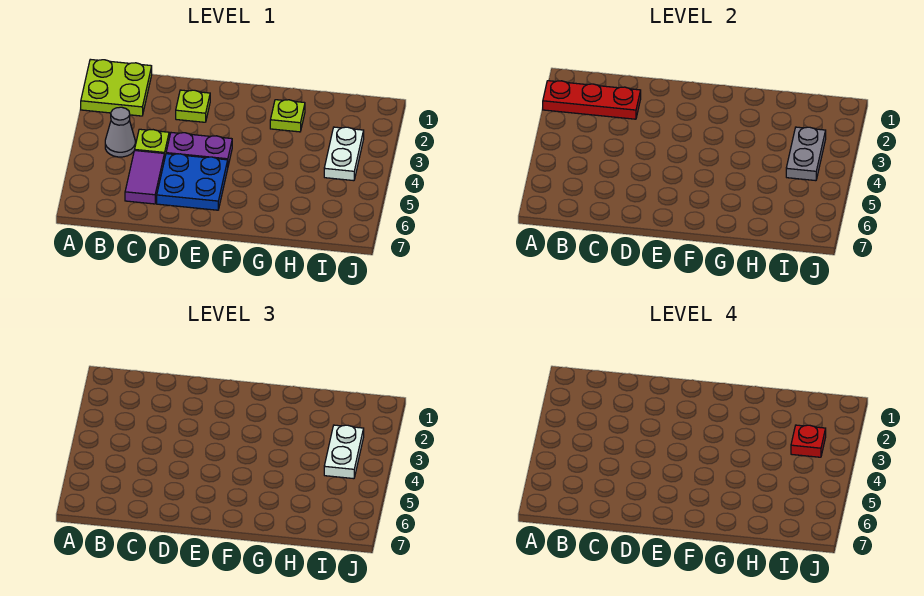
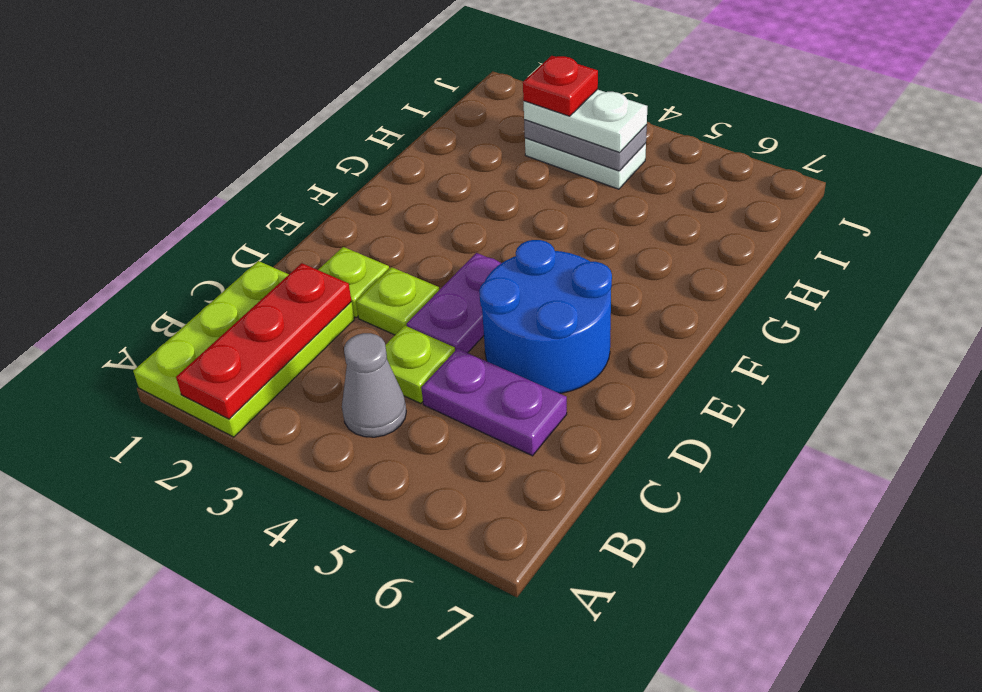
lime 2x2 plate [81,59,152,116] -> lime 2x3 plate [133,261,354,437]
purple 1x2 tile [125,150,164,204] -> purple 1x2 plate [421,349,567,456]
blue 2x2 plate [157,154,228,210] -> blue 2x2 round brick [479,240,612,393]
lime 1x1 plate [270,100,305,132] -> lime 1x1 plate moved to [356,267,439,335]

